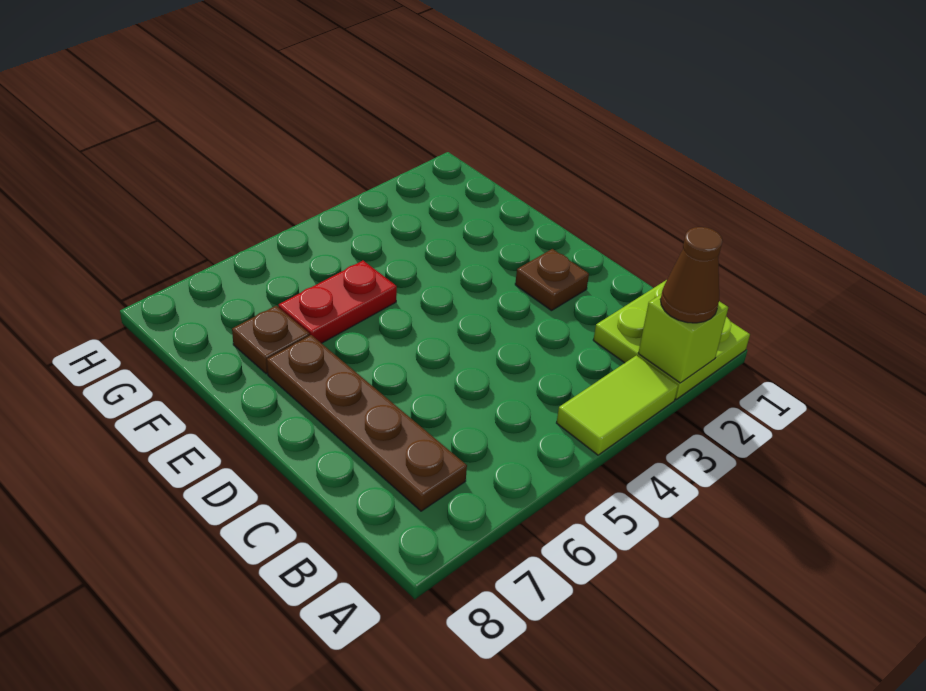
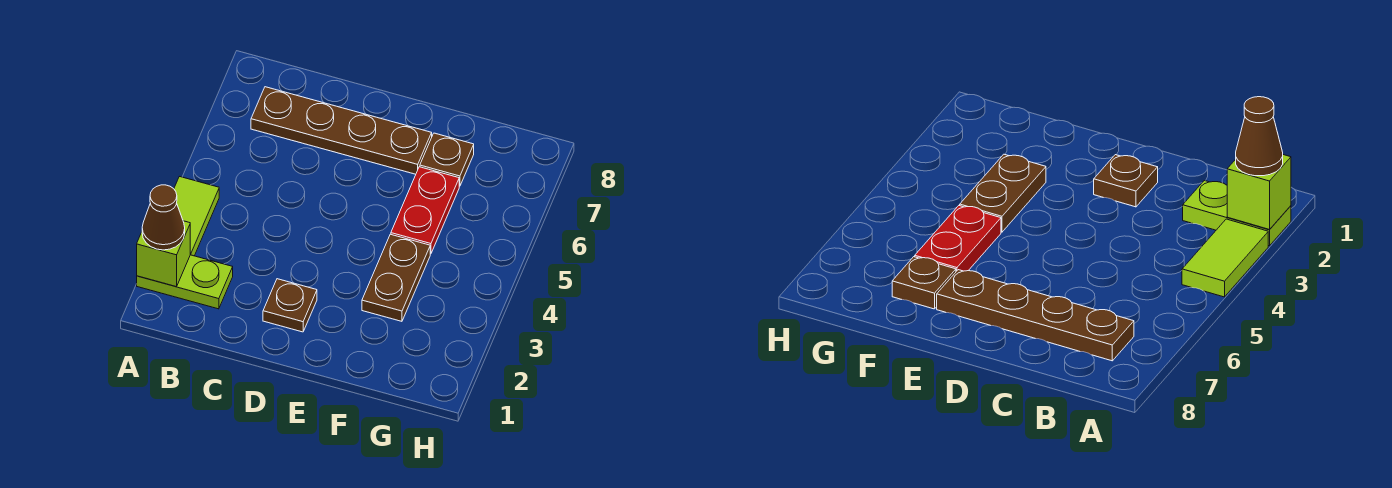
lime 2x2 plate [593,280,750,399] -> lime 1x2 plate [137,255,233,309]
none -> brown 1x2 plate [362,234,430,321]

